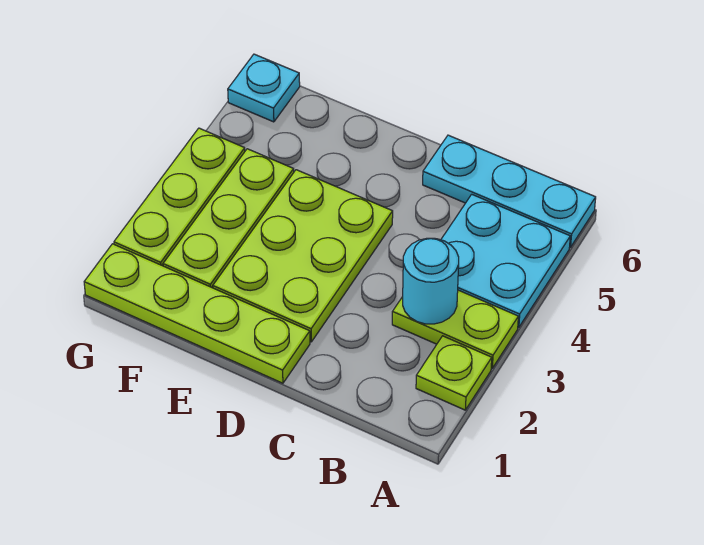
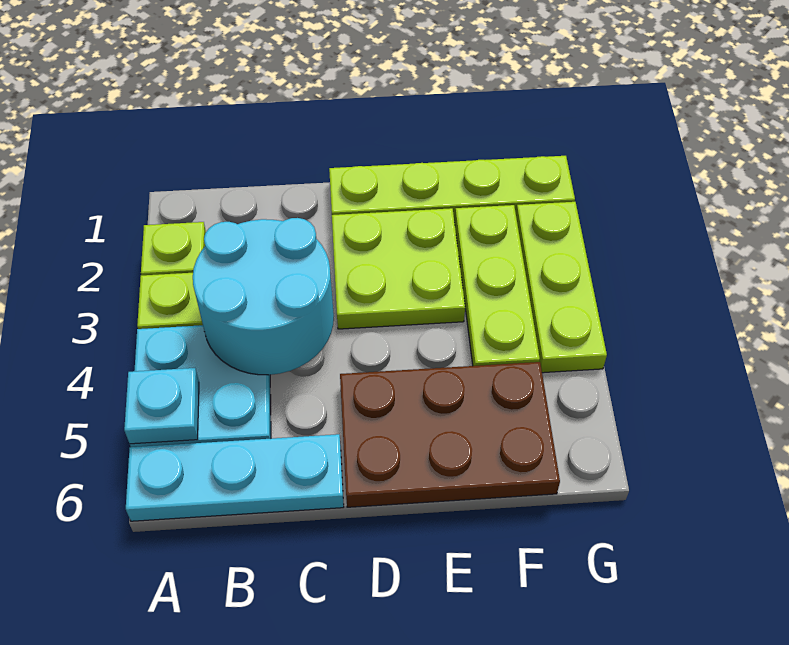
cyan 1x1 round brick [403,238,459,324] -> cyan 2x2 round brick [193,218,334,375]
lime 2x3 plate [213,170,393,342] -> lime 2x2 plate [332,208,465,329]
none -> brown 2x3 plate [340,362,560,507]
cyan 1x1 plate [228,54,300,122] -> cyan 1x1 plate moved to [124,368,199,444]

